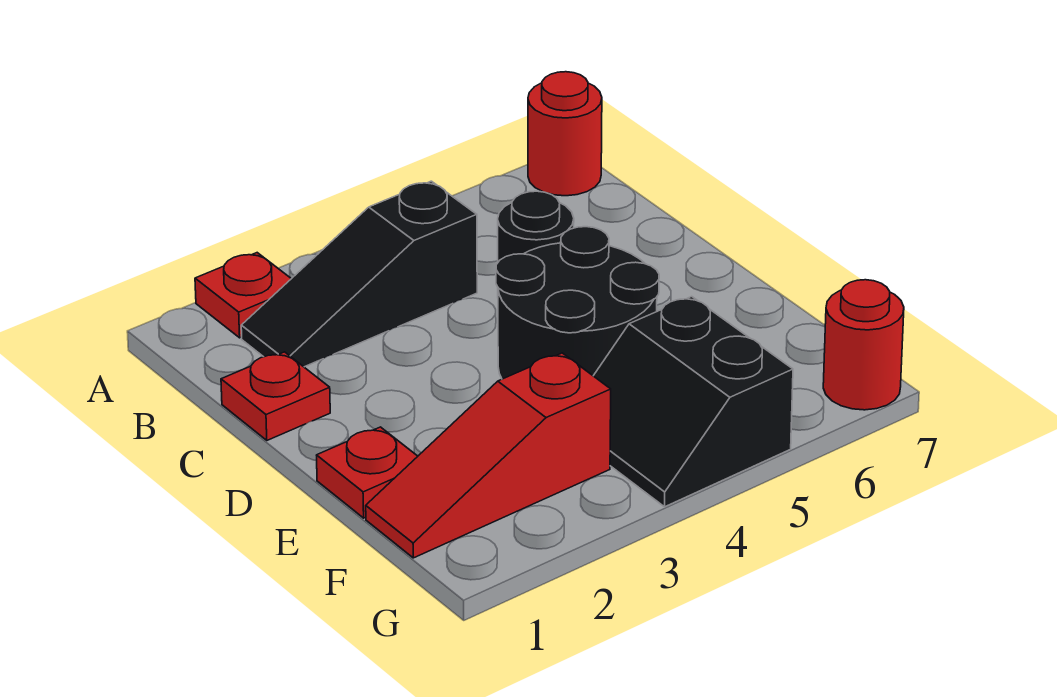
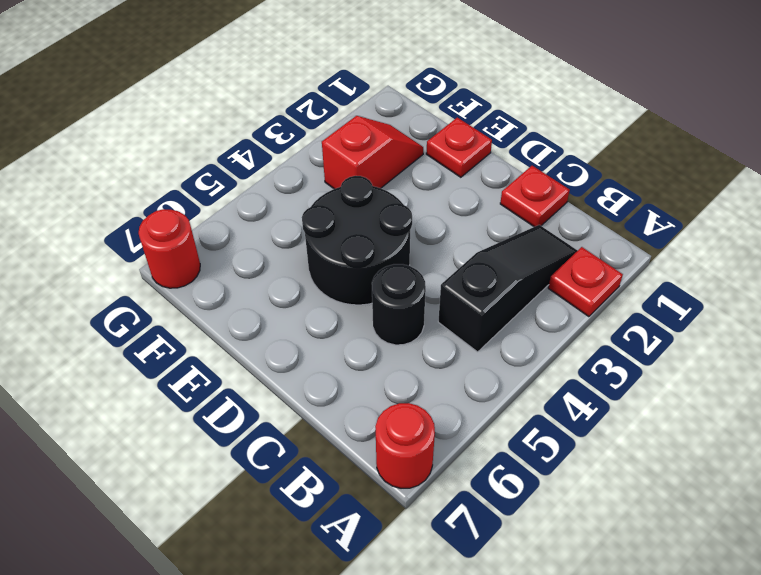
red 1x3 slope [366,353,611,558] -> red 1x2 slope [322,116,423,189]
black 2x2 slope [594,297,793,507] -> none

